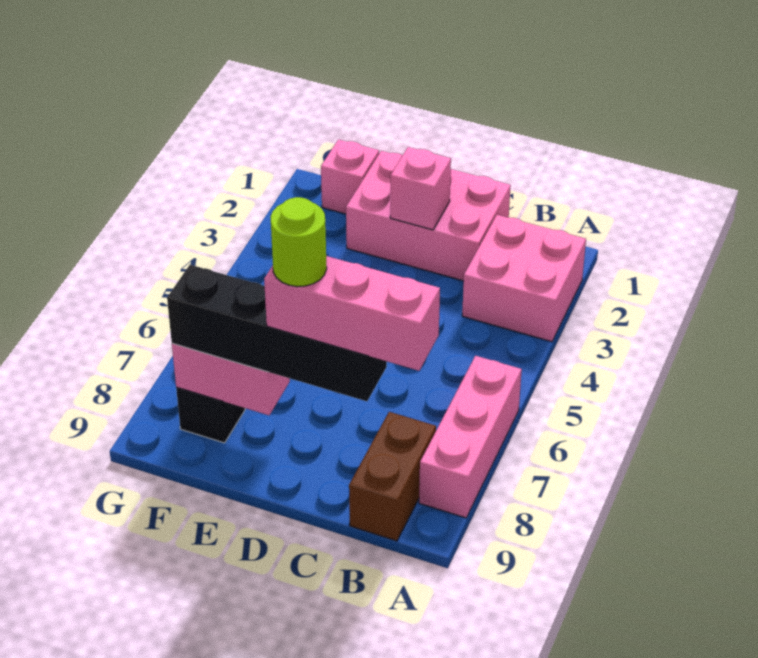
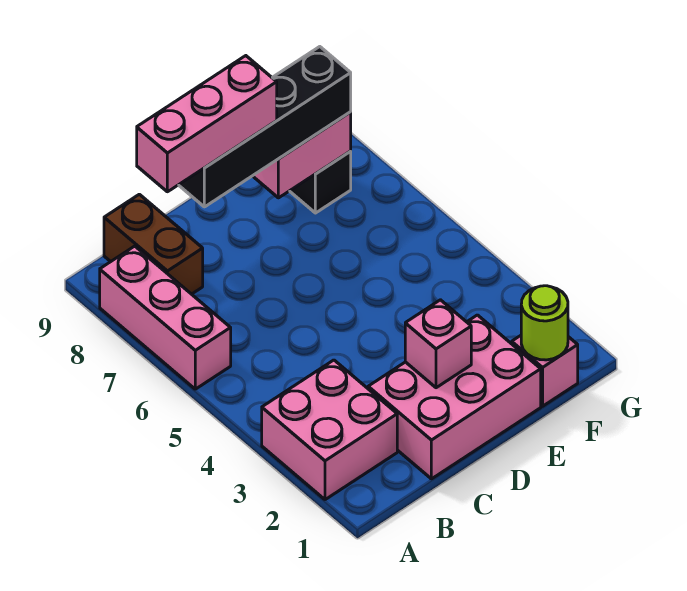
lime 1x1 round brick [271,197,327,287] -> lime 1x1 round brick moved to [521,286,568,360]

